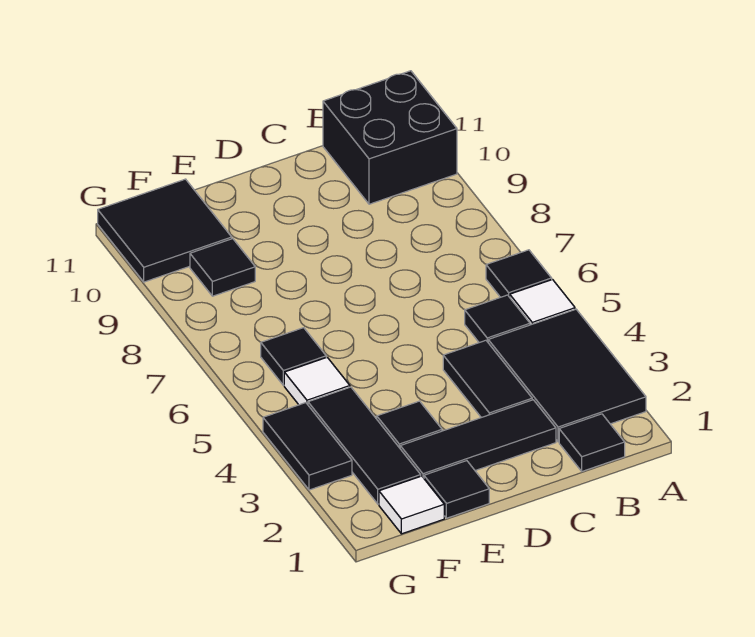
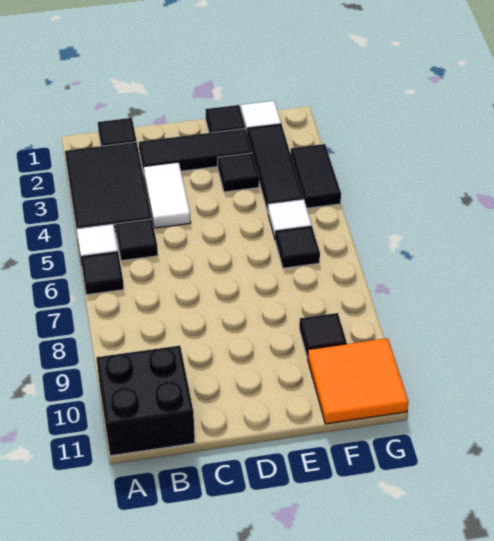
black 1x2 tile [443,340,532,418] -> white 1x2 tile [144,162,191,228]
black 2x2 tile [98,179,232,282] -> orange 2x2 tile [308,338,408,424]

